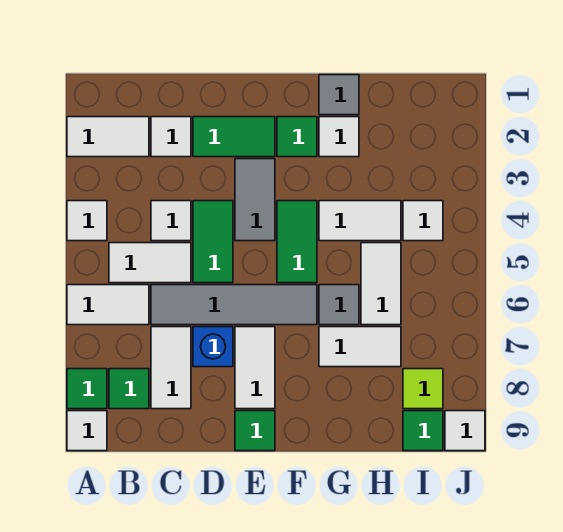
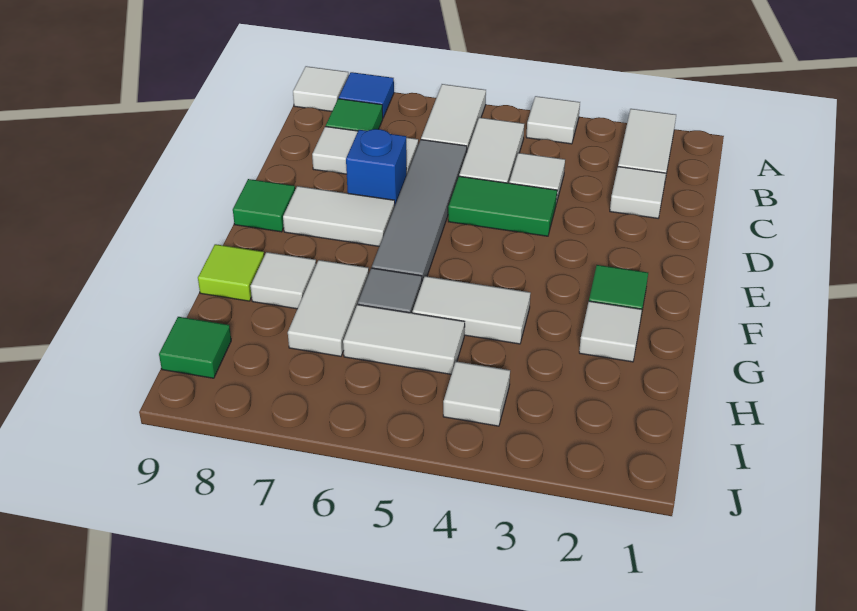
green 1x1 tile [67,369,107,409] -> blue 1x1 tile [339,72,394,118]
green 1x2 tile [193,117,275,157] -> none
grey 1x2 tile [235,159,275,241] -> none
green 1x2 tile [277,201,317,283] -> none
grey 1x1 tile [319,75,359,115] -> none
white 1x2 tile [319,201,401,241] -> white 1x2 tile turned to [412,276,531,344]
lime 1x1 tile [403,369,443,409] -> lime 1x1 tile moved to [198,244,264,301]
white 1x1 tile [445,411,485,451] -> white 1x1 tile moved to [250,252,316,309]

